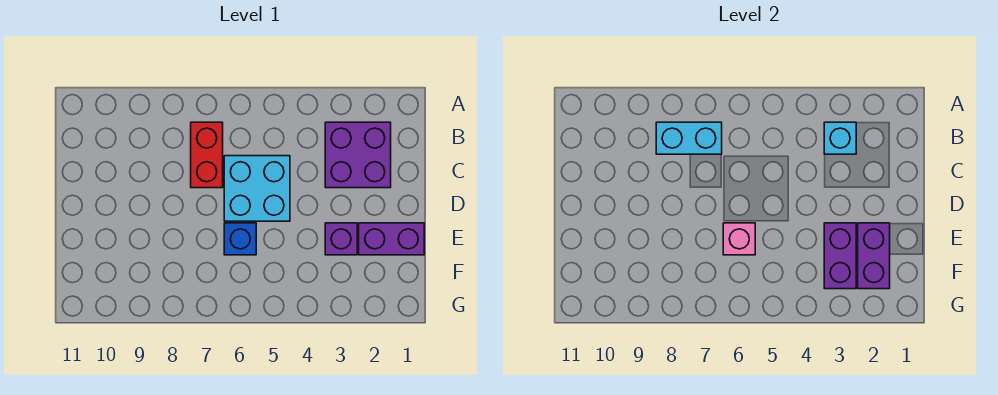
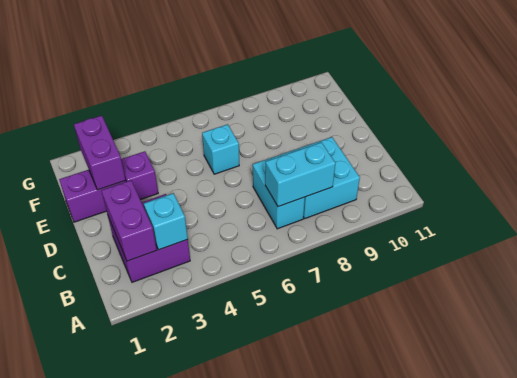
red 1x2 brick [191,122,223,188] -> cyan 1x2 brick [253,155,305,229]
cyan 2x2 brick [224,156,290,221] -> cyan 2x2 brick moved to [280,137,360,218]
purple 1x2 brick [824,223,856,289] -> purple 1x2 brick moved to [101,180,157,261]
blue 1x1 brick [224,223,256,255] -> cyan 1x1 brick [202,124,239,174]
pink 1x1 brick [723,223,755,255] -> none

